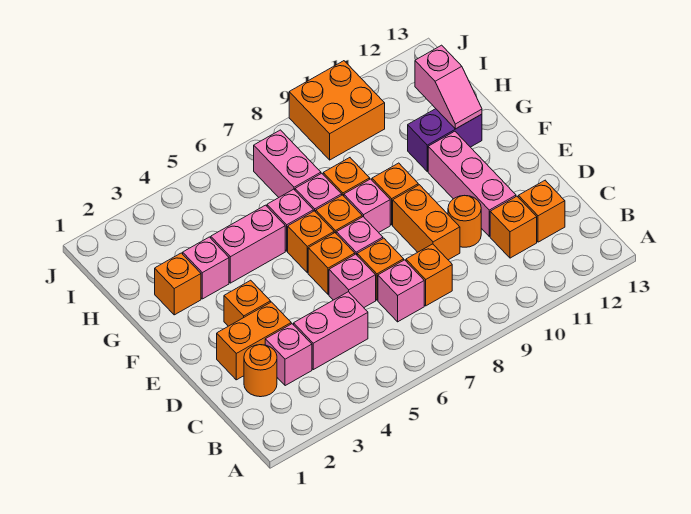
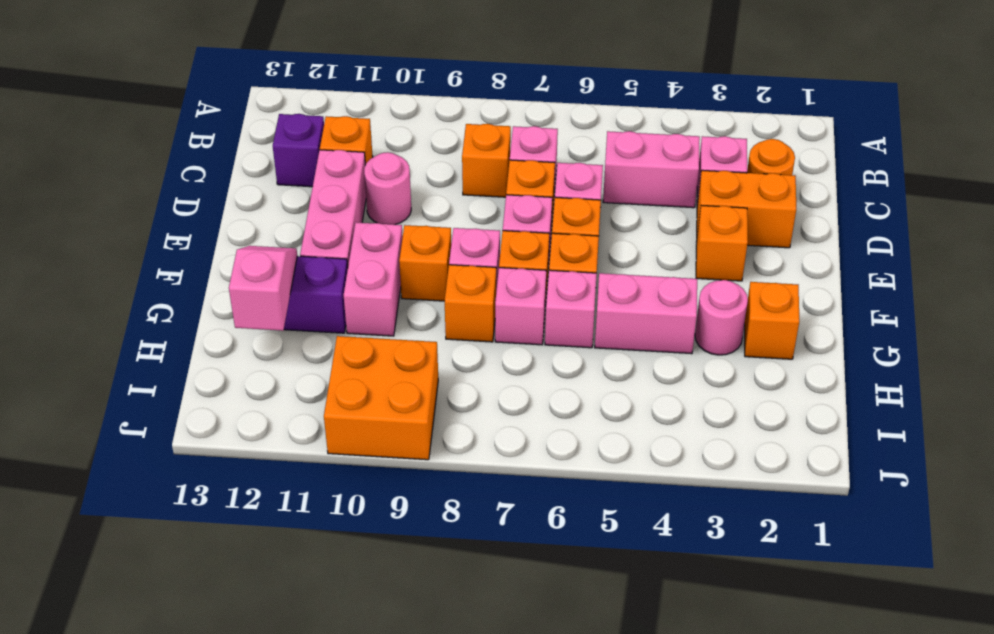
orange 1x1 brick [518,180,565,242] -> purple 1x1 brick [273,114,324,187]
orange 1x2 brick [393,185,460,260] -> none
orange 1x1 round brick [448,196,481,247] -> pink 1x1 round brick [364,152,411,225]
pink 1x1 brick [183,237,229,299] -> pink 1x1 round brick [695,280,748,355]
pink 1x2 brick [254,130,321,197] -> pink 1x2 brick moved to [344,222,403,336]

